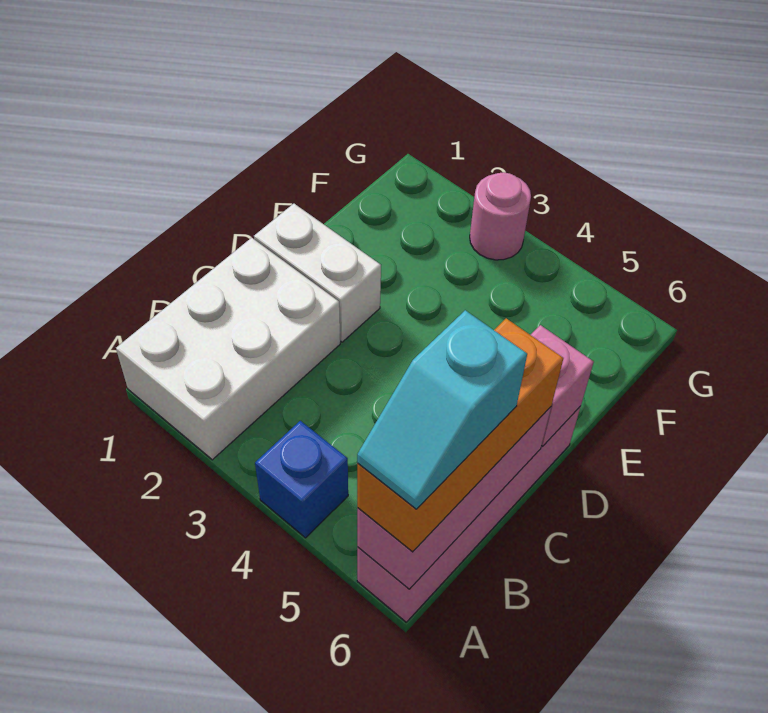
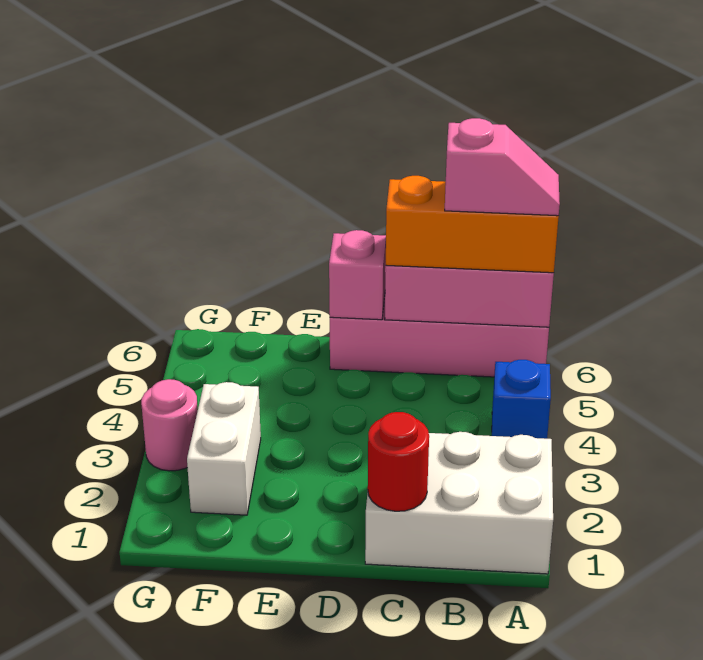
cyan 1x2 slope [357,310,527,509] -> pink 1x2 slope [445,118,560,216]
none -> red 1x1 round brick [368,412,429,511]
white 1x2 brick [254,204,381,342] -> white 1x2 brick moved to [187,382,261,515]

